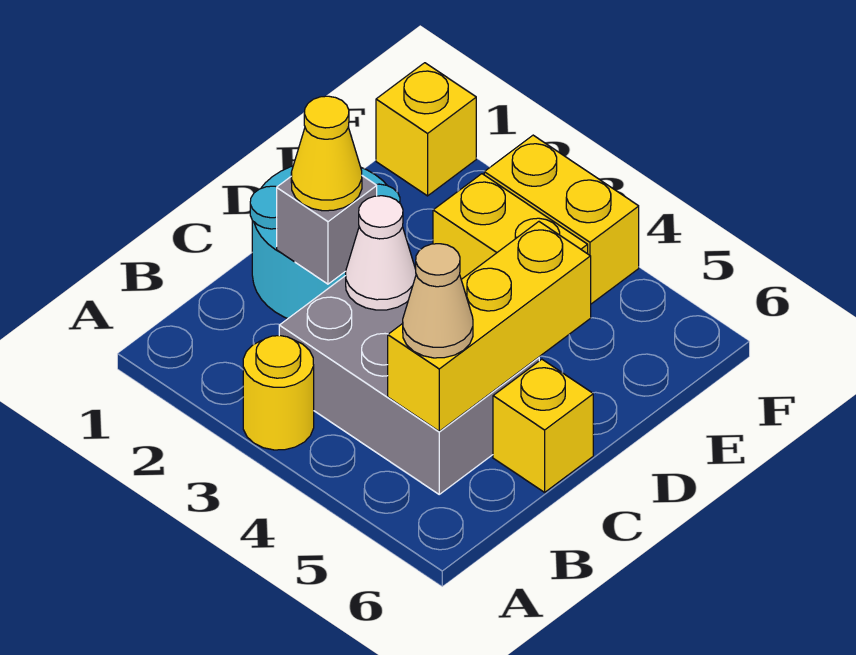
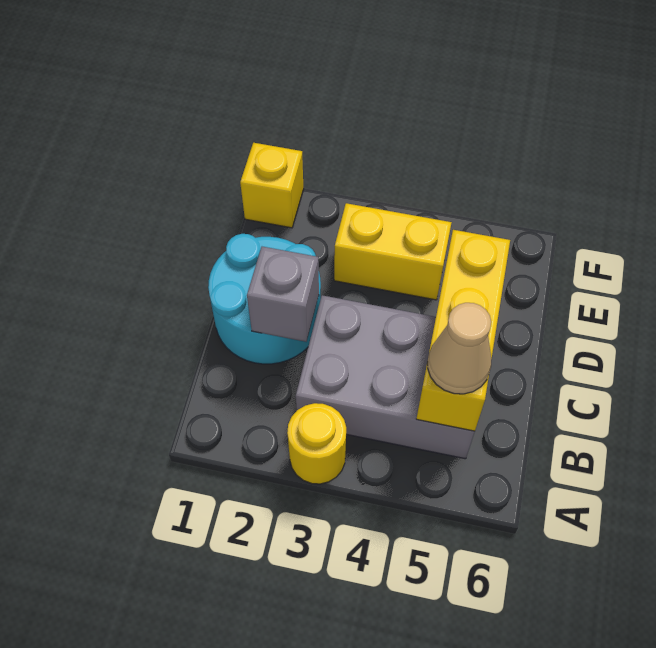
yellow 1x1 cone [291,96,362,211] -> none
white 1x1 cone [346,196,416,310] -> none
yellow 1x1 brick [493,359,593,492] -> none
yellow 1x2 brick [484,135,639,304] -> none

